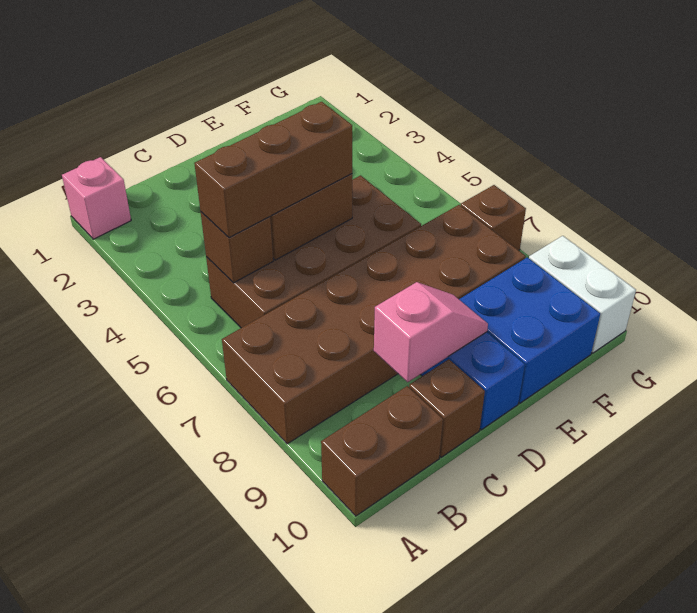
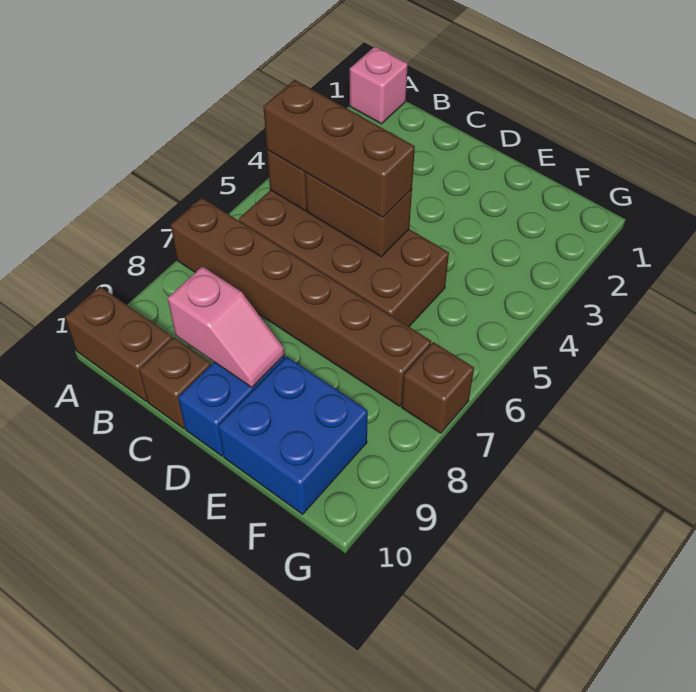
brown 2x6 brick [222,205,526,444] -> brown 1x6 brick [171,198,431,406]
white 1x2 brick [529,236,636,353] -> none

